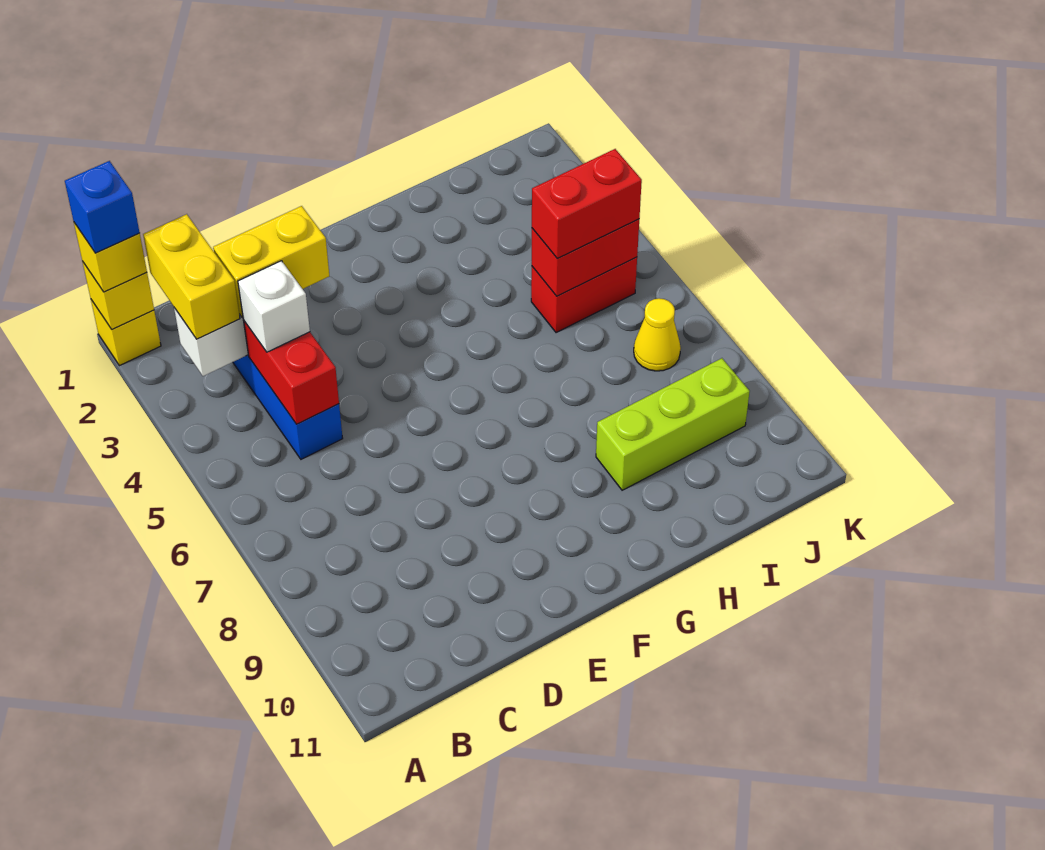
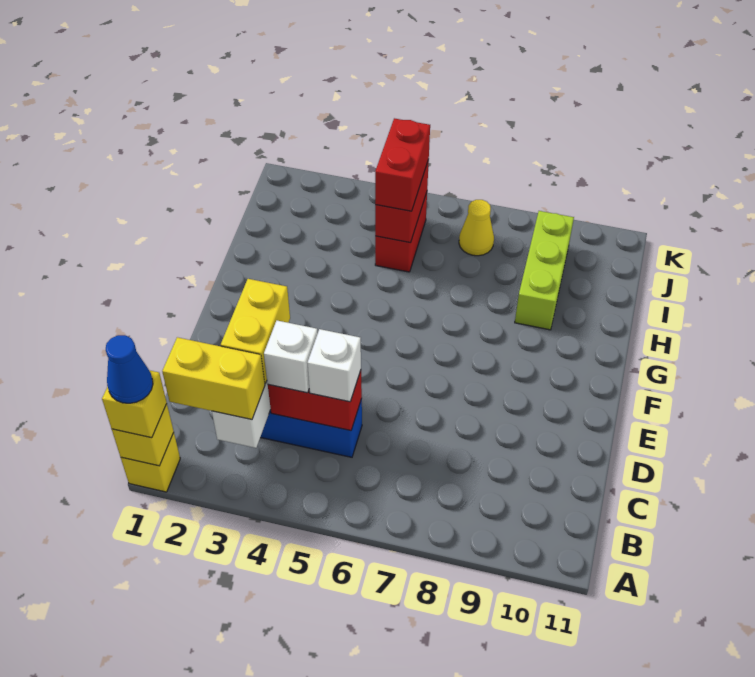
blue 1x1 brick [65,161,140,253] -> blue 1x1 cone [106,335,153,403]
none -> white 1x1 brick [308,329,361,402]

